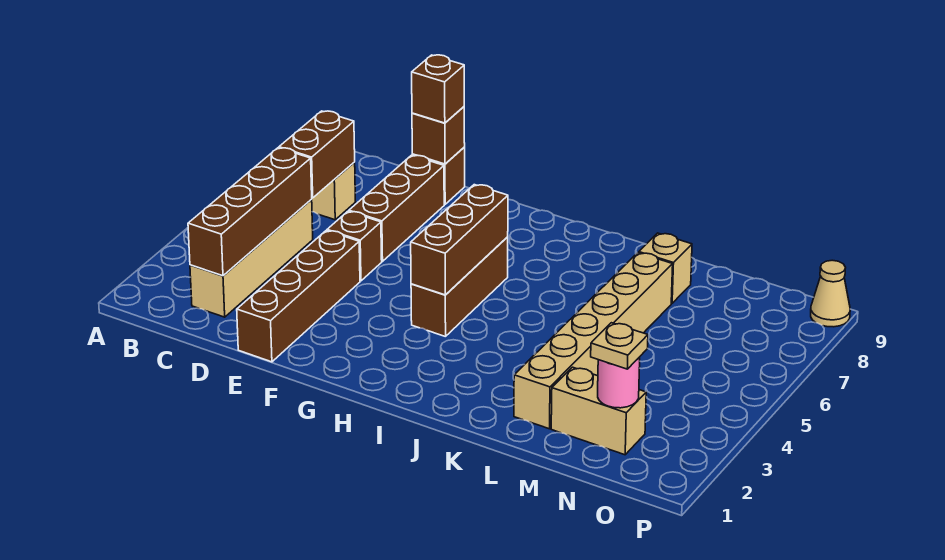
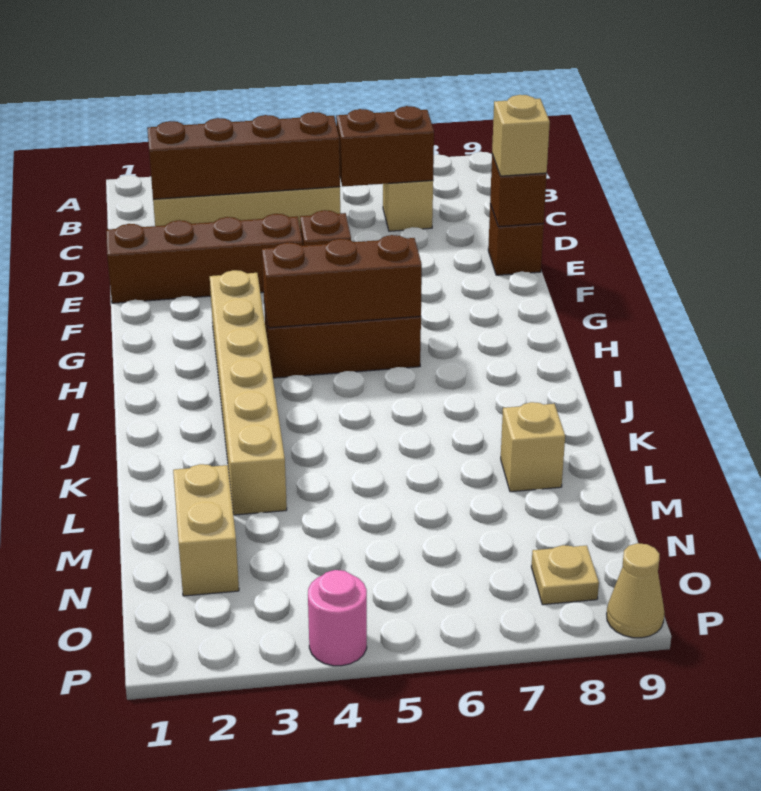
brown 1x3 brick [349,155,444,261] -> none
brown 1x1 brick [412,55,464,123] -> tan 1x1 brick [492,95,550,176]
tan 1x6 brick [514,253,673,429] -> tan 1x6 brick turned to [210,270,287,515]
pink 1x1 round brick [598,357,640,408] -> pink 1x1 round brick moved to [308,570,367,666]
tan 1x1 plate [591,323,648,369] -> tan 1x1 plate moved to [531,545,599,605]

